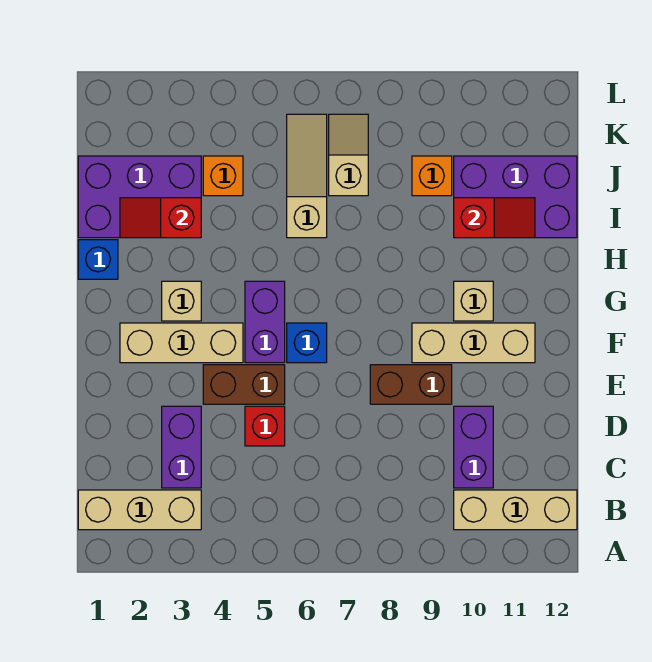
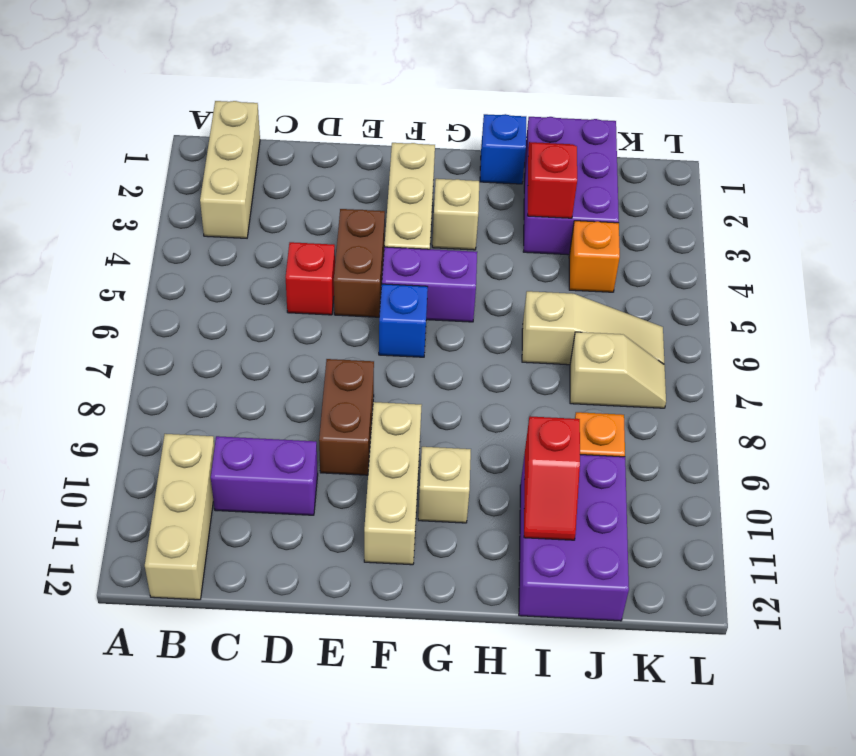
purple 1x2 brick [162,406,201,488] -> none

